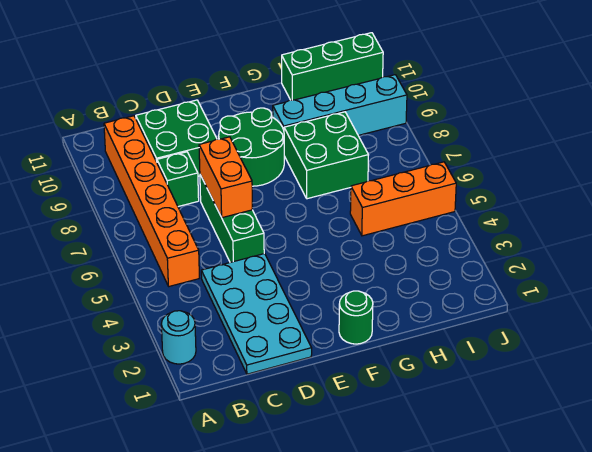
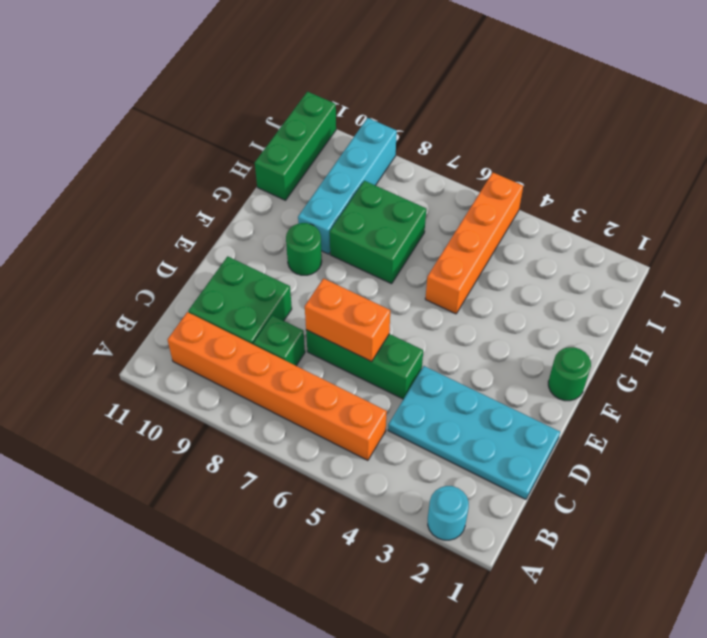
green 2x2 round brick [219,108,284,186] -> green 1x1 round brick [286,223,322,275]
orange 1x3 brick [350,162,456,236] -> orange 1x4 brick [425,173,523,314]

